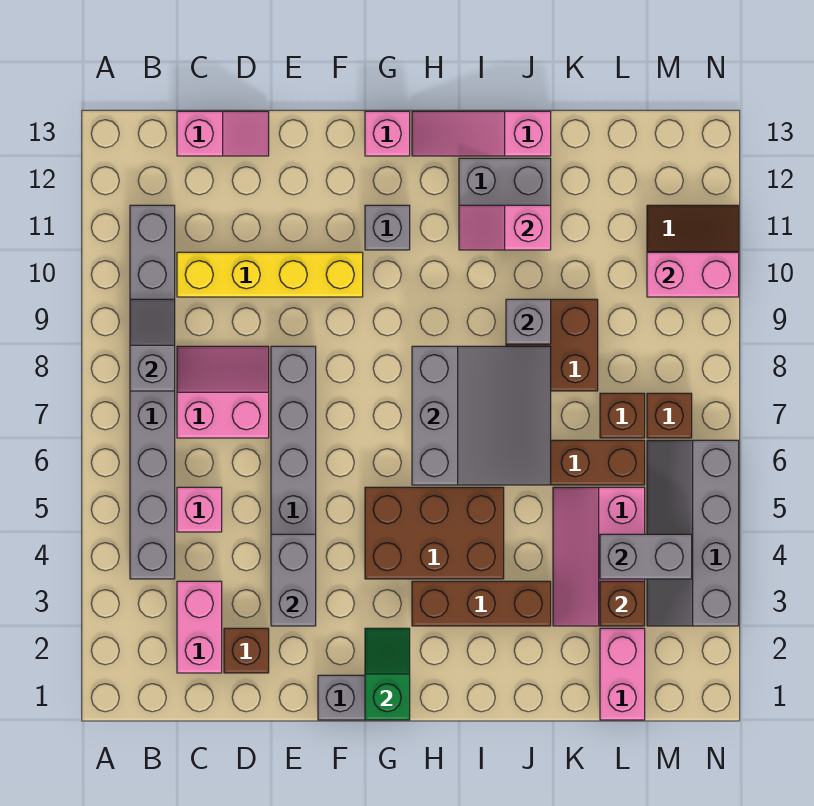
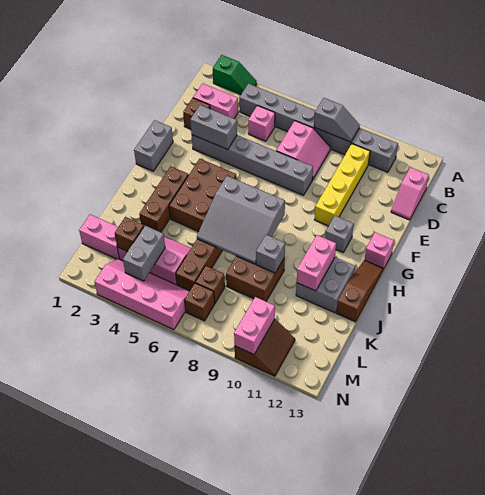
green 1x2 slope [365,628,410,720] -> green 1x2 slope moved to [213,55,257,94]
pink 1x3 slope [412,111,551,156] -> brown 1x3 slope [336,260,383,322]
pink 1x2 slope [459,205,551,250] -> pink 1x2 brick [297,235,336,291]
grey 2x4 slope [647,440,739,626] -> pink 2x4 slope [95,259,190,330]

